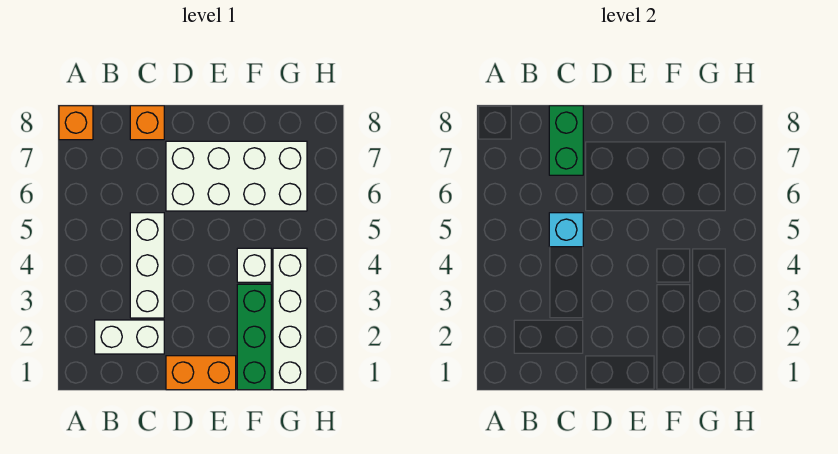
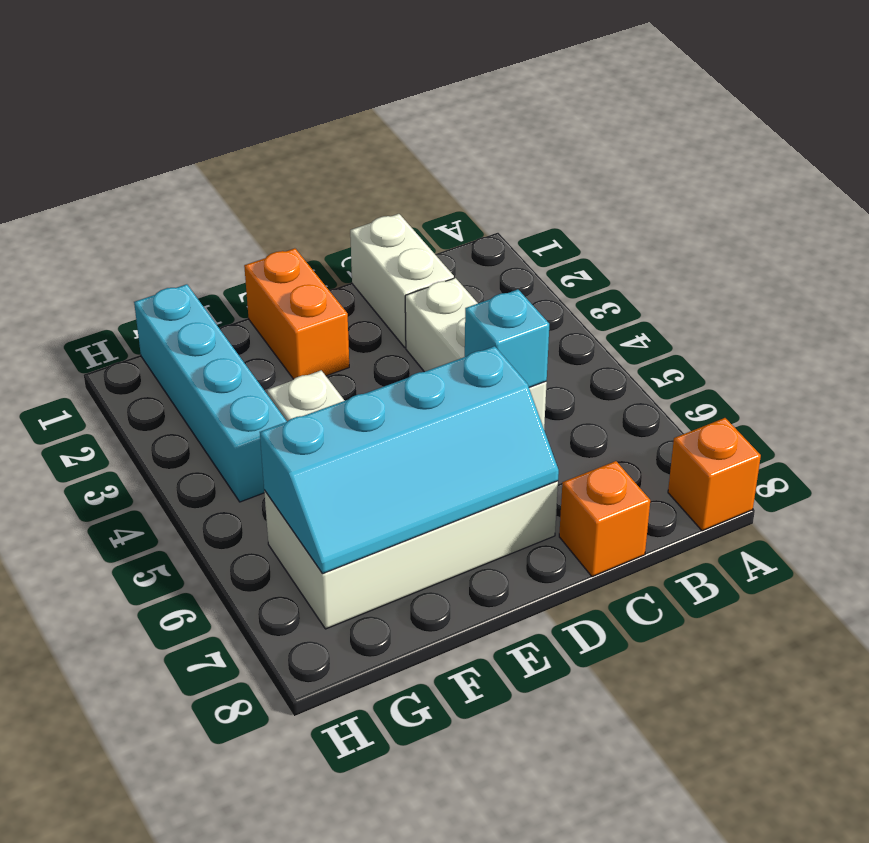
white 1x2 brick [95,320,164,354] -> white 1x2 brick turned to [350,214,454,347]
green 1x2 brick [549,106,583,175] -> none
orange 1x2 brick [166,356,236,390] -> orange 1x2 brick turned to [244,248,349,379]
none -> cyan 2x4 slope [260,346,559,573]
green 1x3 brick [237,284,271,390] -> none
white 1x4 brick [273,248,307,390] -> cyan 1x4 brick [134,284,287,502]

